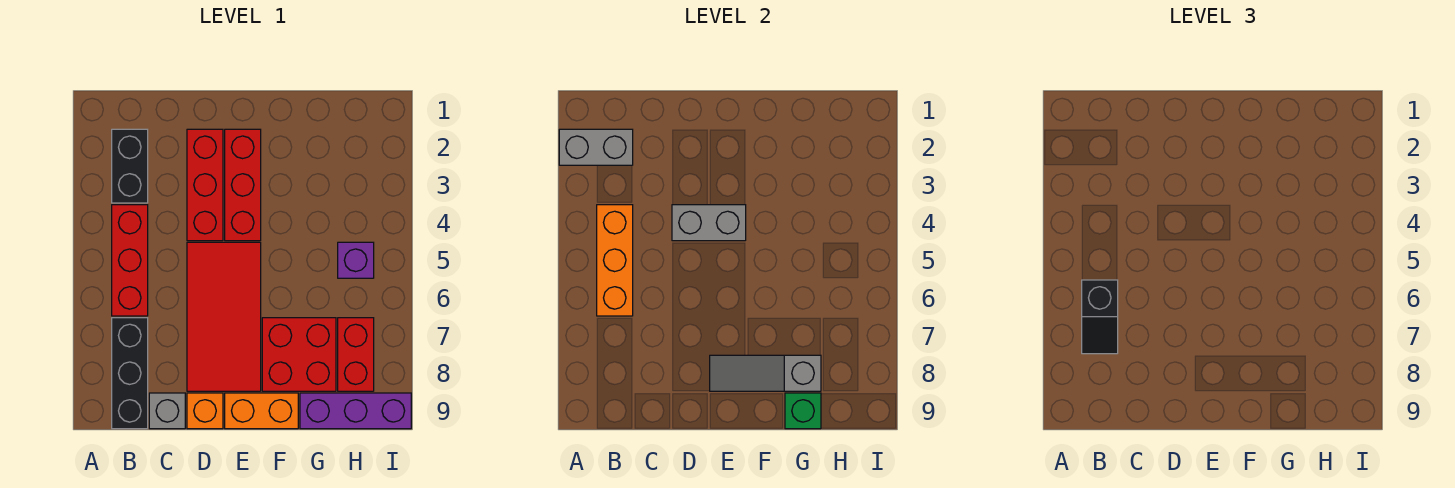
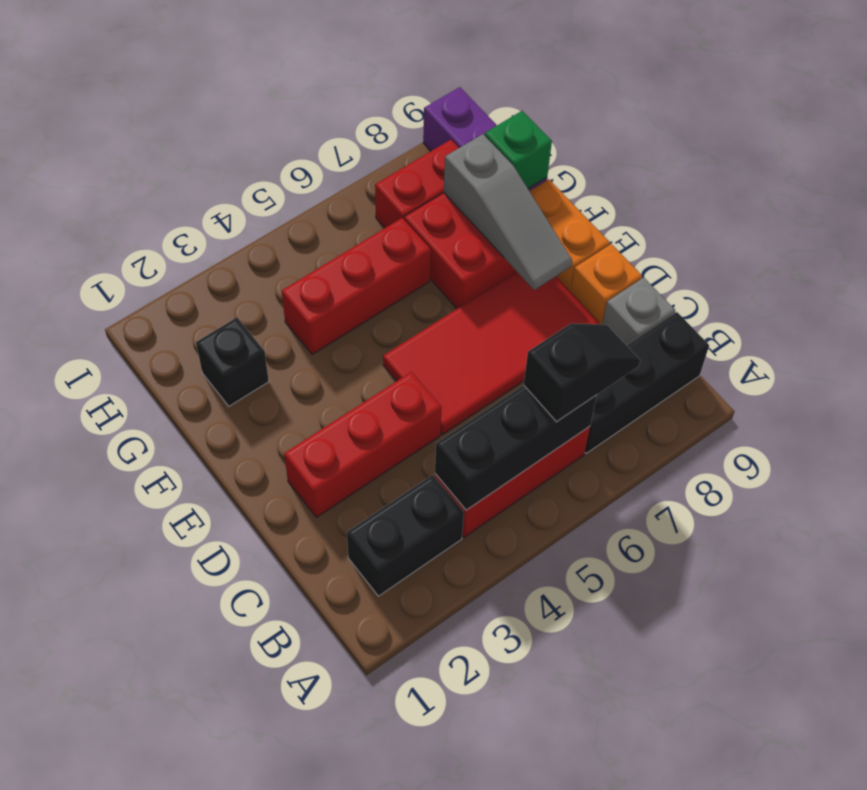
grey 1x2 brick [559,129,633,165] -> none
orange 1x3 brick [597,205,633,316] -> black 1x3 brick [435,385,597,510]
grey 1x2 brick [672,205,746,241] -> none
red 1x3 brick [225,129,261,241] -> red 1x3 brick moved to [282,218,431,355]
none -> black 1x1 brick [196,318,269,406]
purple 1x1 brick [338,242,374,278] -> none

